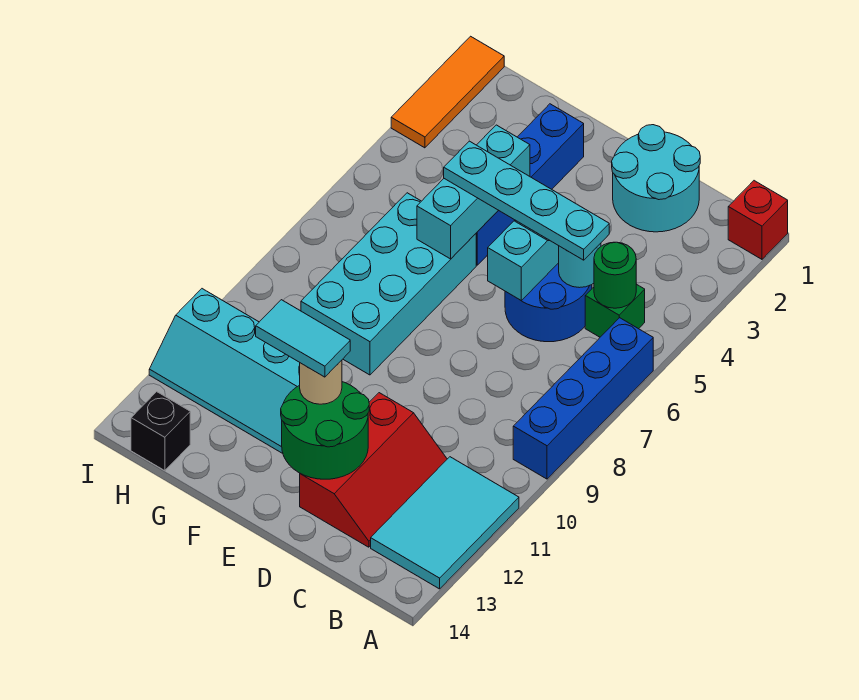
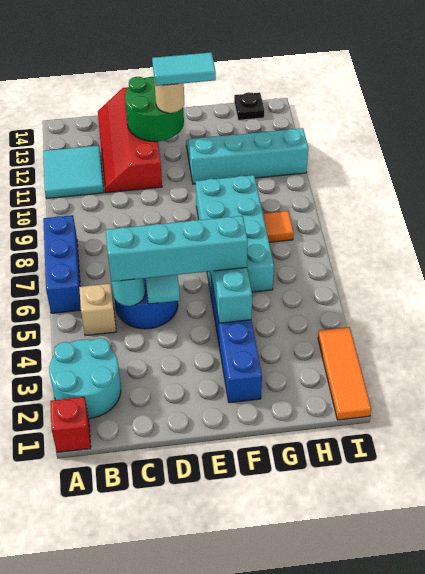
blue 1x4 brick [513,318,653,479] -> blue 1x3 brick [43,215,81,313]
cyan 2x3 tile [371,457,519,589] -> cyan 2x2 tile [43,146,104,198]
green 1x1 brick [585,284,645,337] -> tan 1x1 brick [79,284,116,336]
green 1x1 round brick [594,242,636,308] -> none
cyan 2x2 round brick [612,125,700,232] -> cyan 2x2 round brick moved to [49,338,121,419]
cyan 1x4 plate [444,141,609,260] -> cyan 1x4 brick [106,216,248,282]
red 2x3 slope [300,393,447,547] -> red 2x4 slope [98,87,162,193]
none -> orange 1x1 tile [263,211,294,242]
black 1x1 brick [131,392,190,471] -> black 1x1 plate [234,92,264,120]

